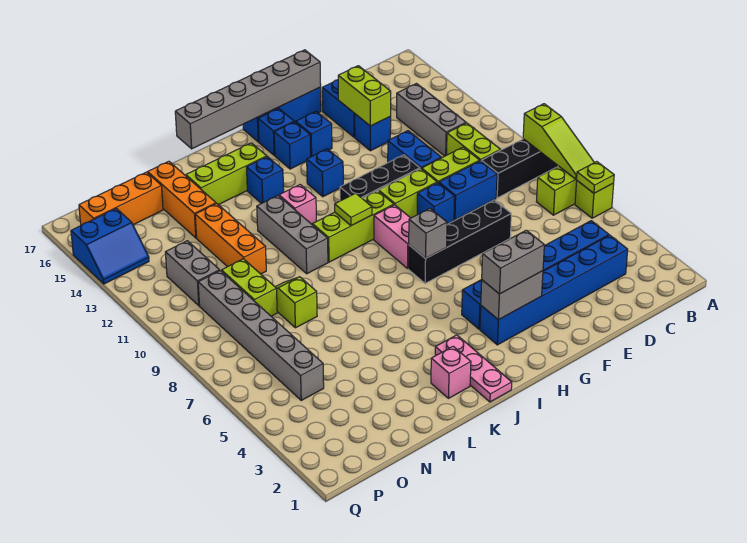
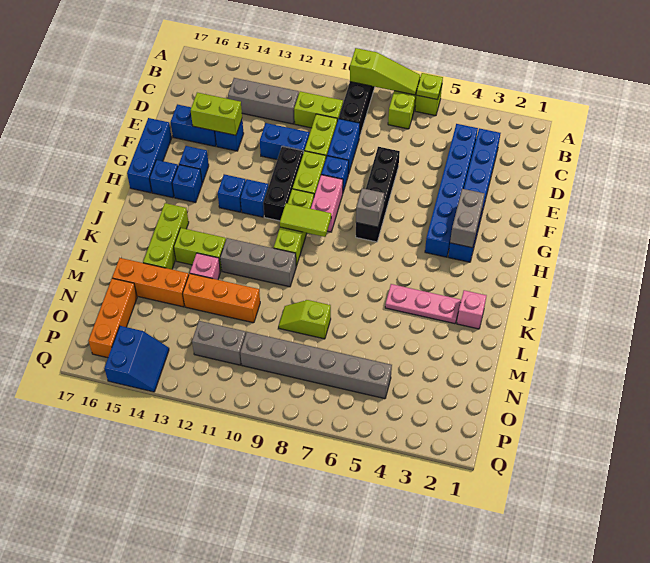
grey 1x6 brick [175,50,321,149] -> none
grey 1x2 brick [482,230,544,294] -> none
pink 1x2 brick [374,205,410,268] -> pink 1x2 brick turned to [311,175,343,232]
lime 1x1 tile [335,193,372,226] -> lime 1x2 tile [280,203,331,237]
pink 1x3 plate [435,335,512,402] -> pink 1x3 plate moved to [385,284,461,324]
pink 1x1 brick [279,185,316,225] -> pink 1x1 brick moved to [190,253,221,280]
blue 1x1 brick [247,157,284,204] -> blue 1x1 brick moved to [240,179,268,217]
lime 1x2 brick [222,259,277,316] -> lime 1x2 brick moved to [174,228,226,271]

